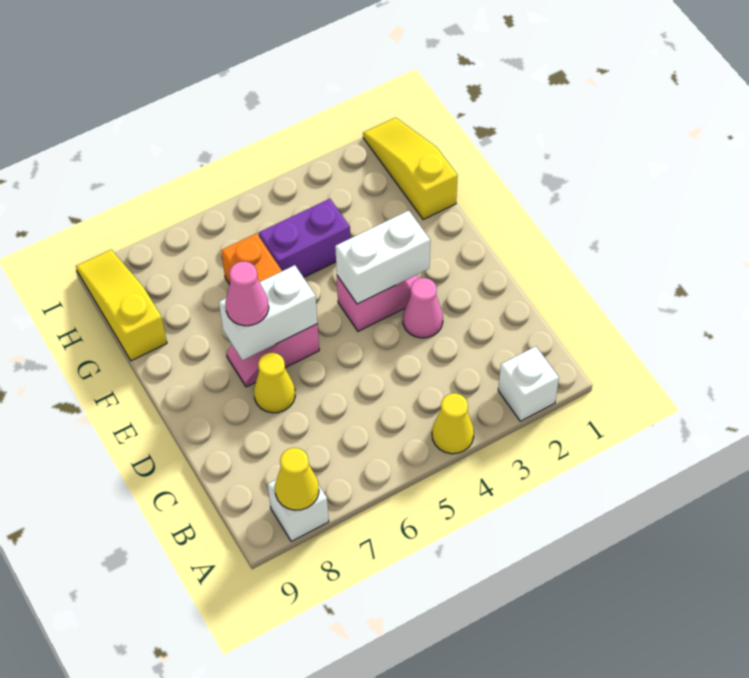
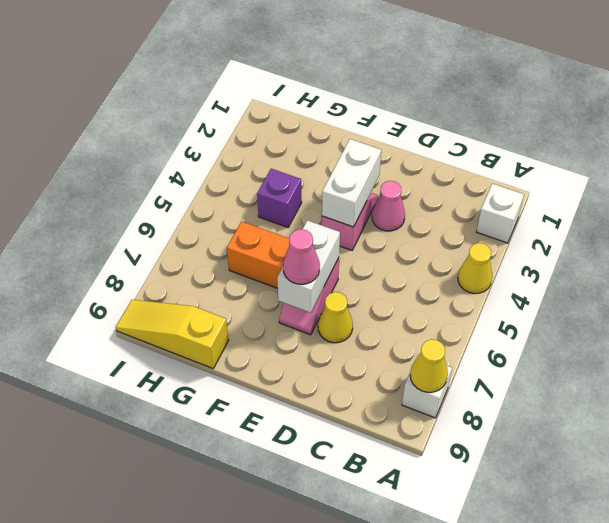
yellow 1x3 slope [363,118,458,219] -> none
purple 1x2 brick [259,199,350,277] -> purple 1x1 brick [257,169,302,227]

